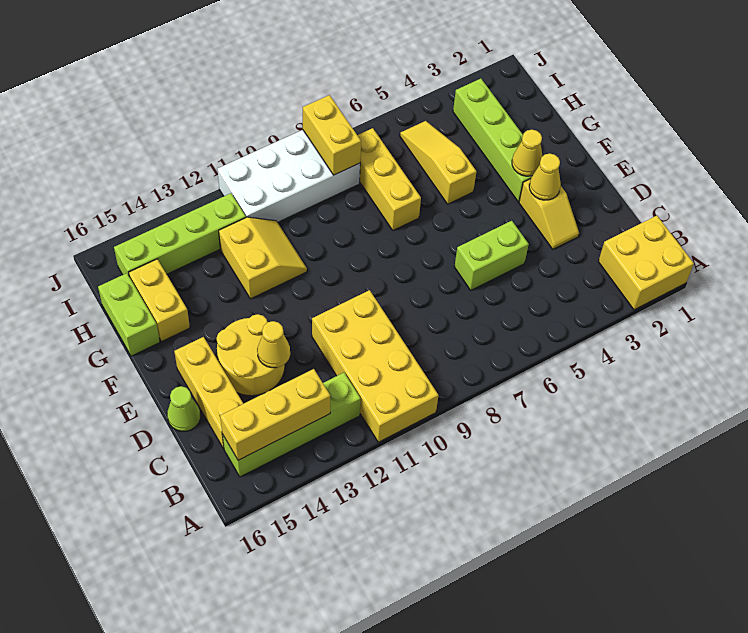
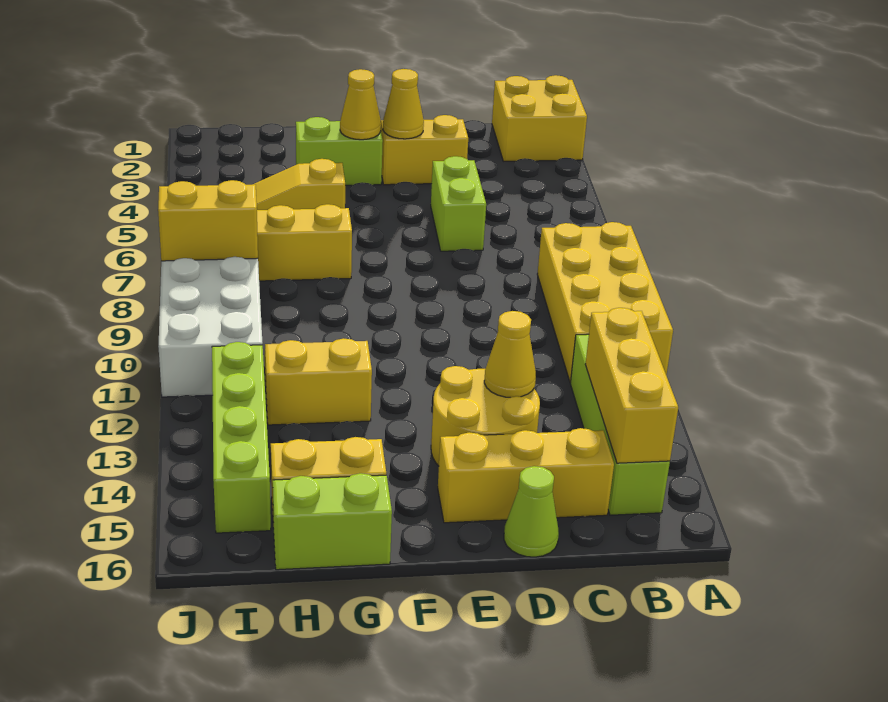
yellow 2x4 brick [312,290,439,442] -> yellow 2x4 brick turned to [537,222,673,383]
yellow 1x2 slope [519,179,579,249] -> yellow 1x2 brick [381,115,468,185]
lime 1x4 brick [453,79,532,202] -> lime 1x2 brick [296,117,383,185]

